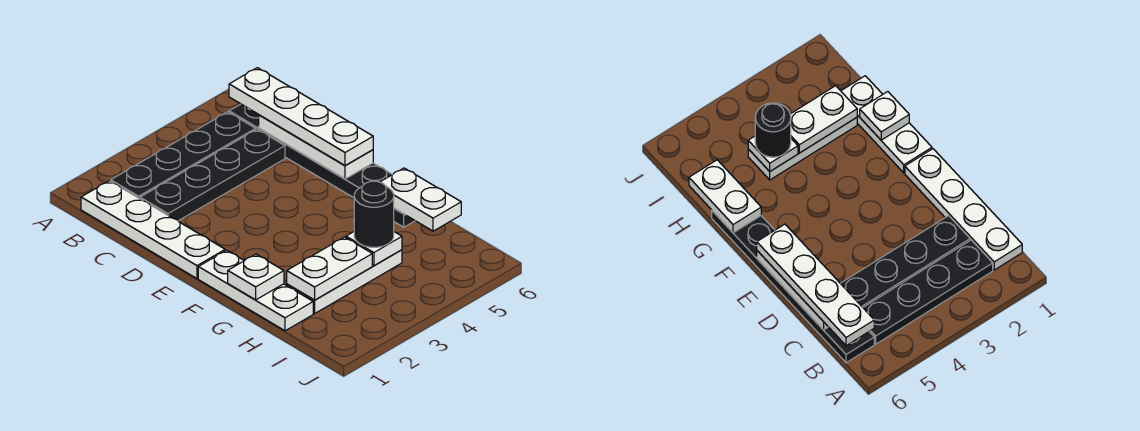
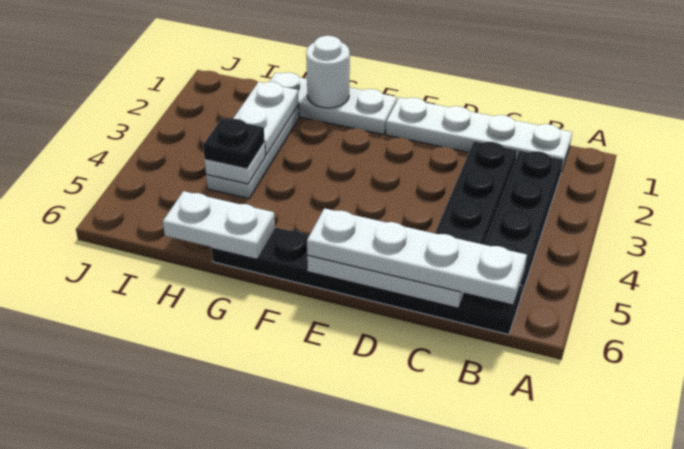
white 1x1 plate [228,254,284,300] -> white 1x1 round brick [306,36,350,108]
black 1x1 round brick [354,181,394,247] -> black 1x1 plate [203,118,265,169]

